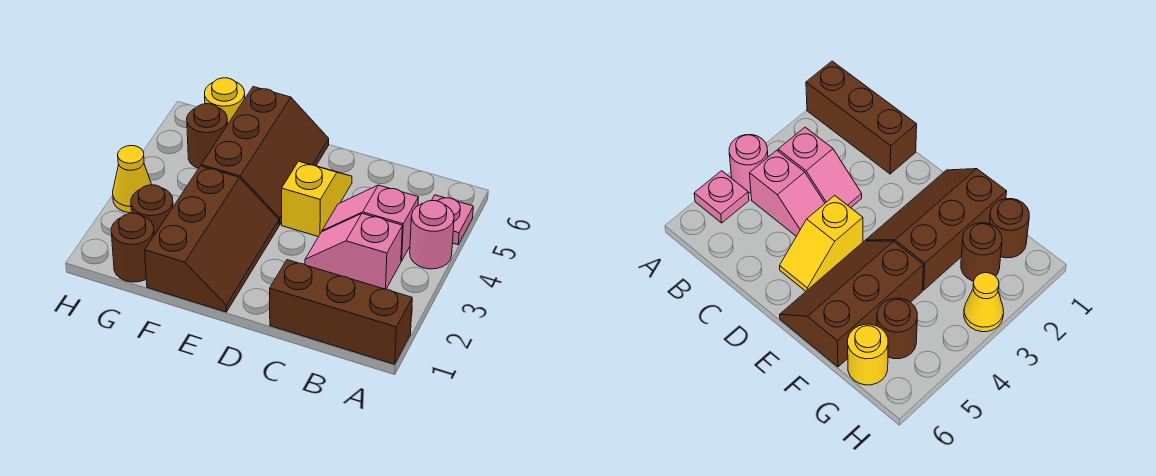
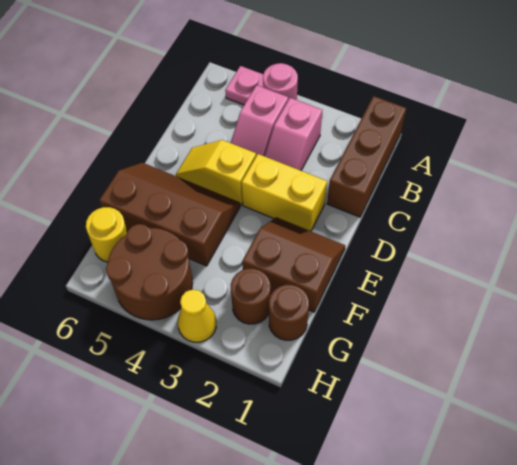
none -> yellow 1x2 brick [242,154,327,231]
brown 2x3 slope [145,166,279,312] -> brown 2x2 slope [242,217,345,312]
brown 1x1 round brick [187,104,227,168] -> brown 2x2 round brick [106,224,193,320]

